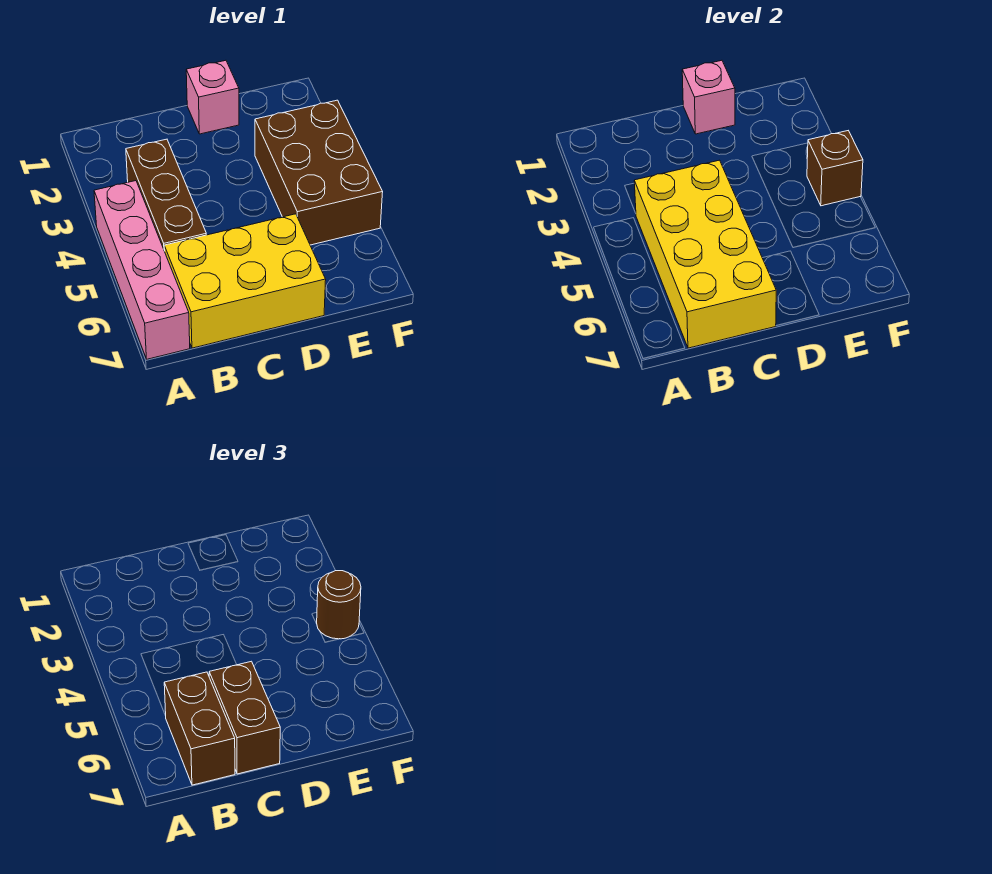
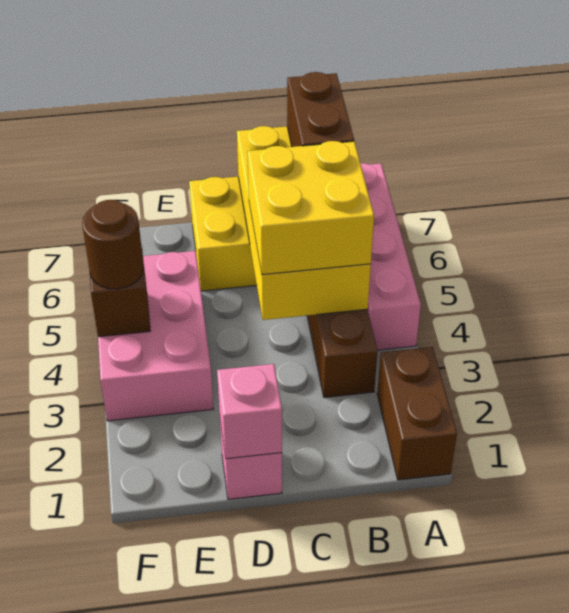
none -> yellow 2x2 brick [247,141,374,275]
brown 1x2 brick [209,661,280,774] -> brown 1x2 brick moved to [377,347,457,480]
brown 2x3 brick [255,100,383,245] -> pink 2x3 brick [98,251,214,421]

